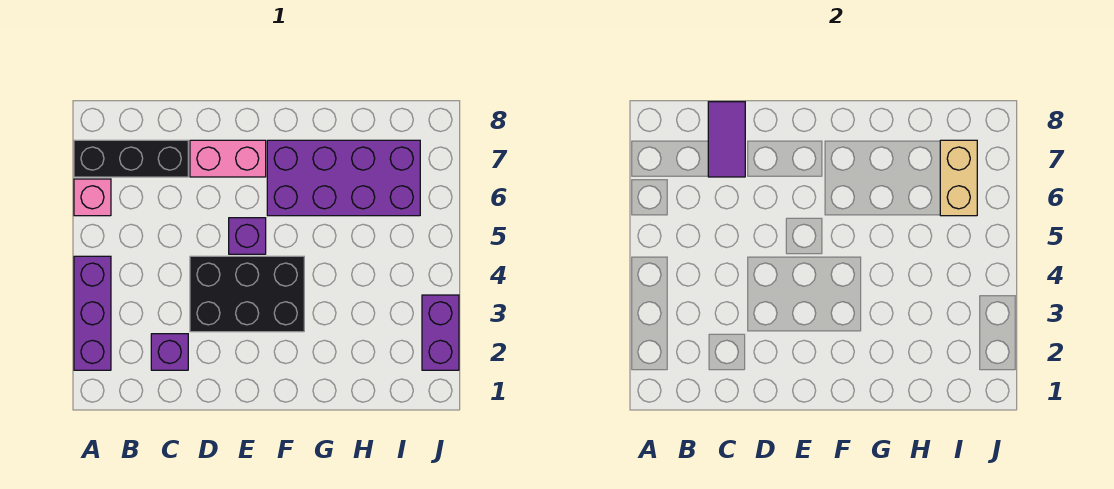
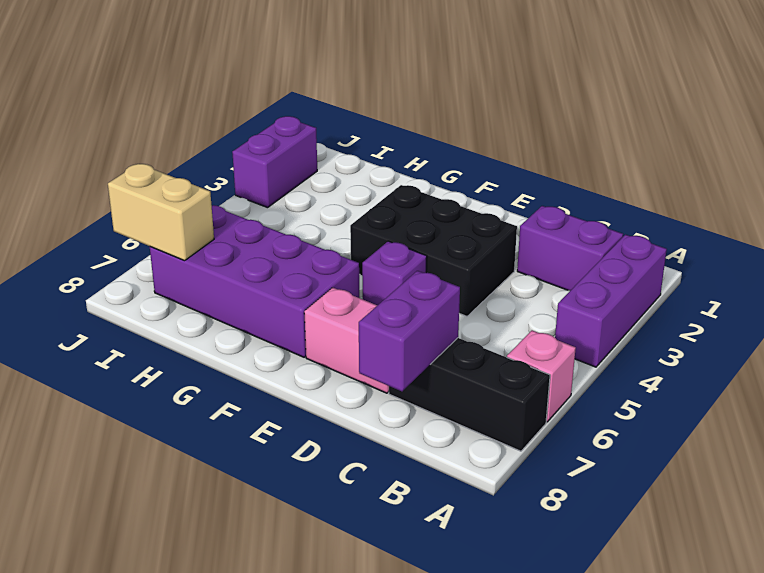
purple 1x1 brick [151,334,188,370] -> purple 1x2 brick [517,206,623,291]
purple 1x2 tile [708,102,745,177] -> purple 1x2 brick [359,271,460,391]
tan 1x2 brick [940,140,977,216] -> tan 1x2 brick turned to [108,164,214,261]

